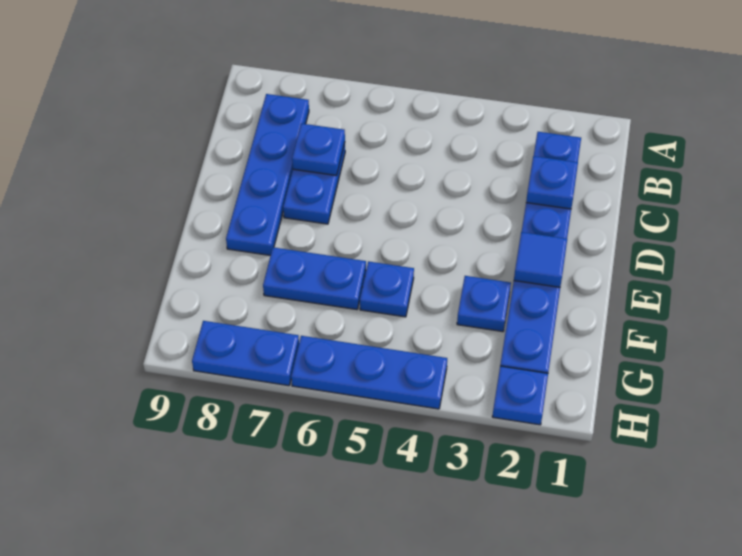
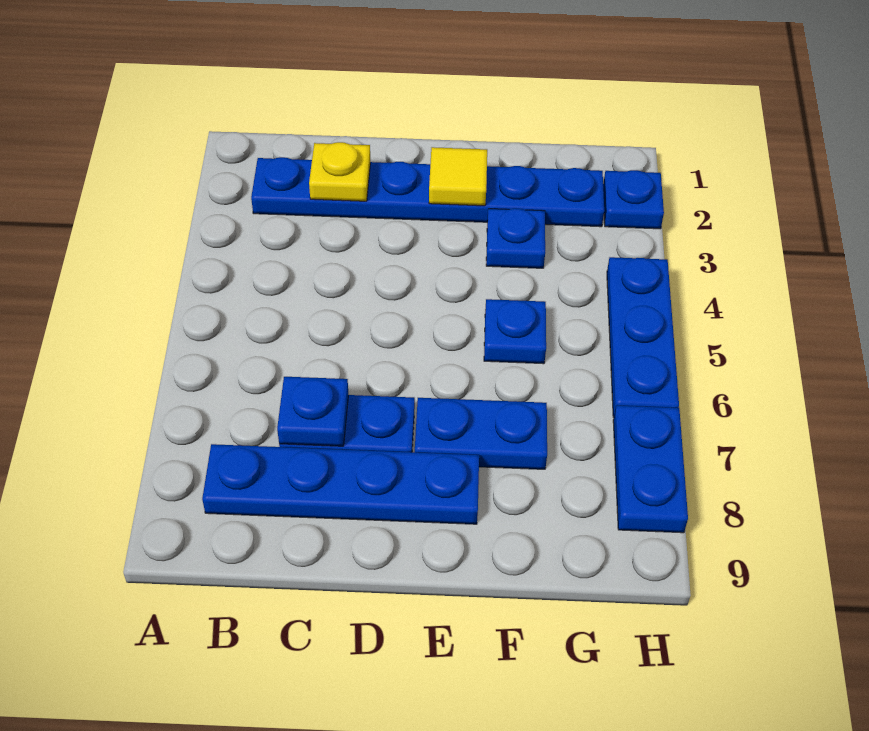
blue 1x1 plate [526,156,578,209] -> yellow 1x1 plate [309,142,370,201]
blue 1x1 tile [514,232,567,287] -> yellow 1x1 tile [429,147,487,206]
blue 1x2 plate [263,247,366,310] -> blue 1x2 plate turned to [415,398,547,469]

